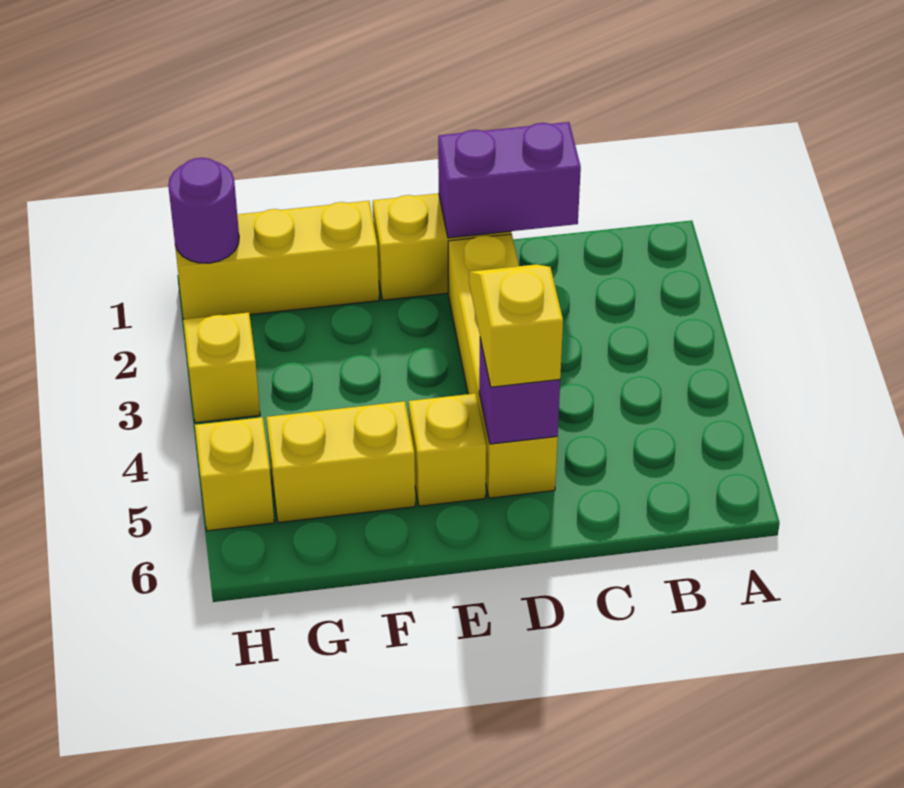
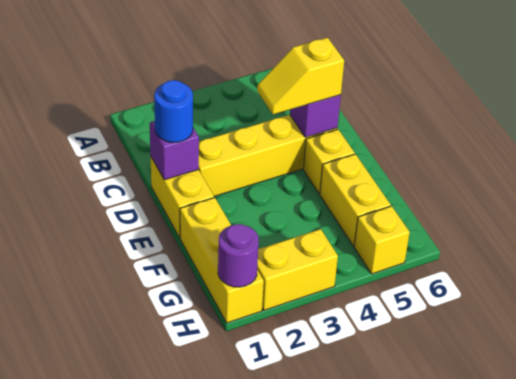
purple 1x2 brick [438,122,581,238] -> purple 1x1 brick [150,121,199,180]
none -> blue 1x1 round brick [154,80,193,142]
yellow 1x1 brick [183,312,260,423] -> yellow 1x2 brick [257,229,338,310]

